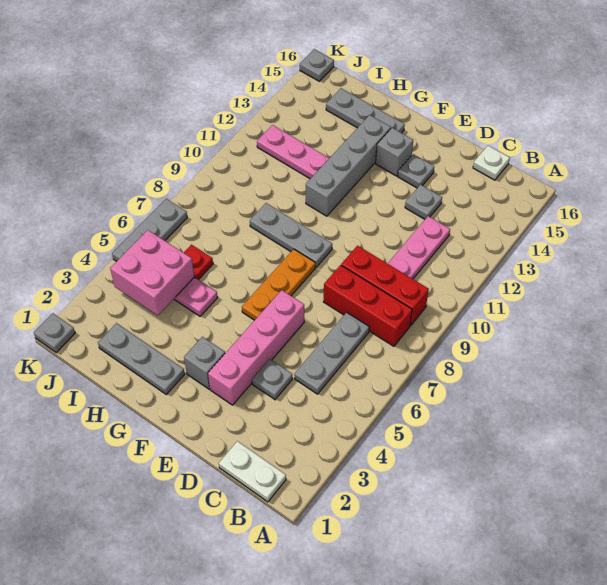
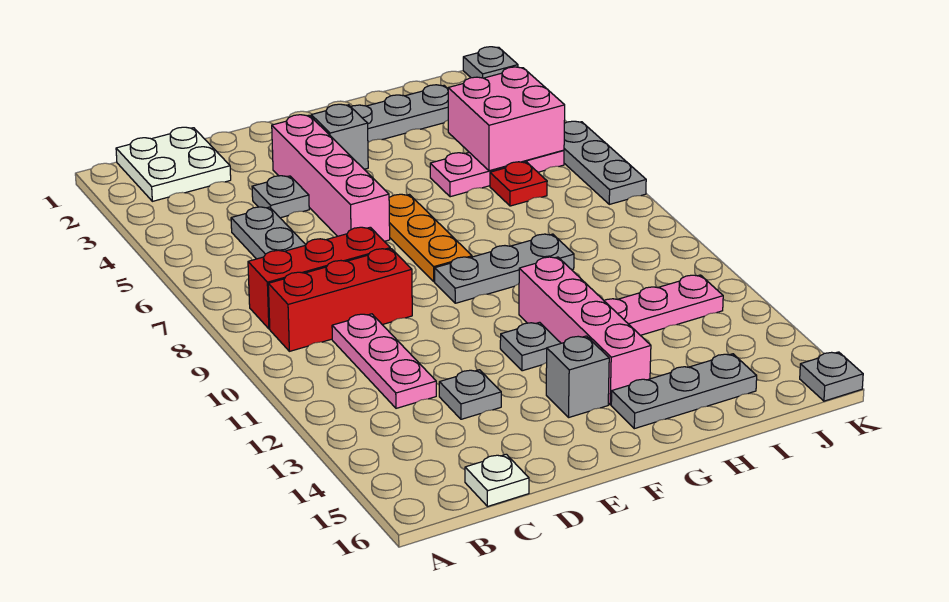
white 1x2 plate [219,441,286,502] -> white 2x2 plate [116,127,231,201]
grey 1x1 plate [398,154,434,188] -> grey 1x1 plate moved to [500,322,561,371]
grey 1x4 brick [306,115,391,216] -> pink 1x4 brick [519,257,651,405]

